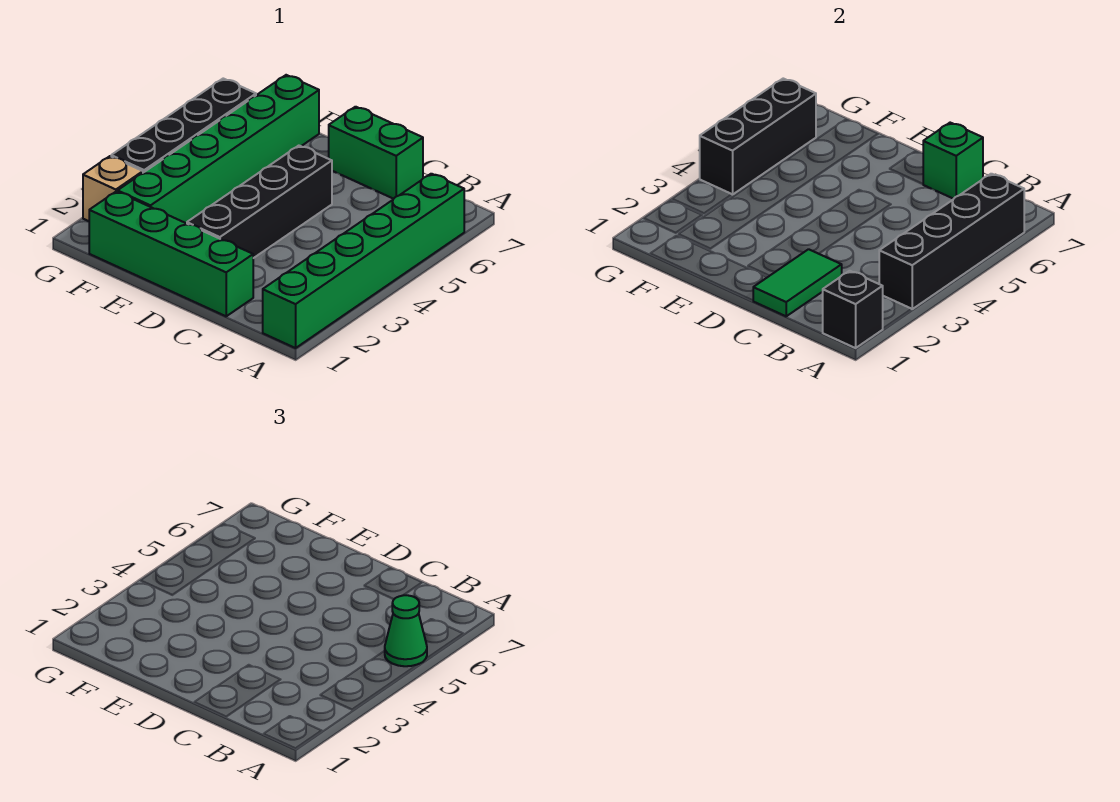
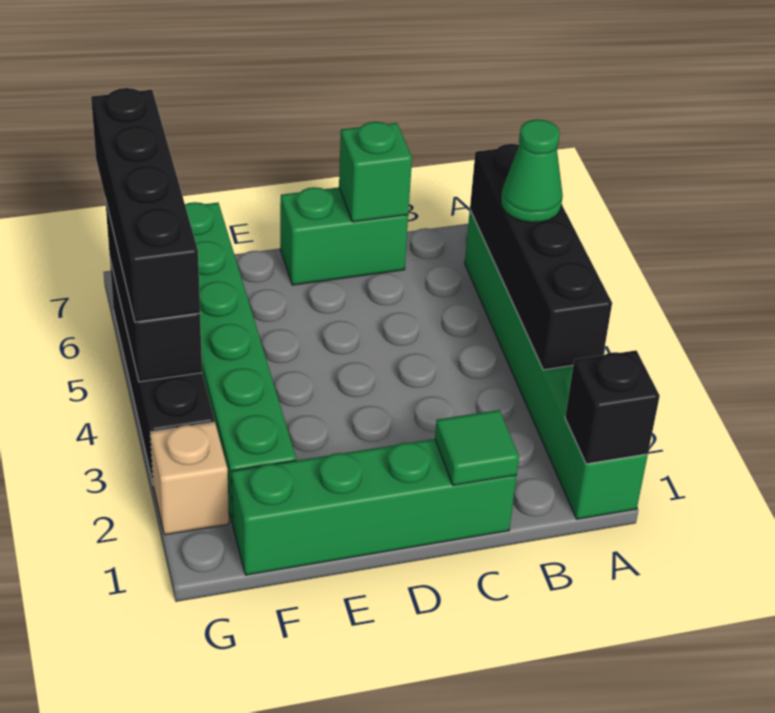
green 1x2 tile [753,249,842,316] -> green 1x1 tile [435,410,519,485]
black 1x4 brick [187,146,332,258] -> black 1x4 brick moved to [91,88,200,322]

